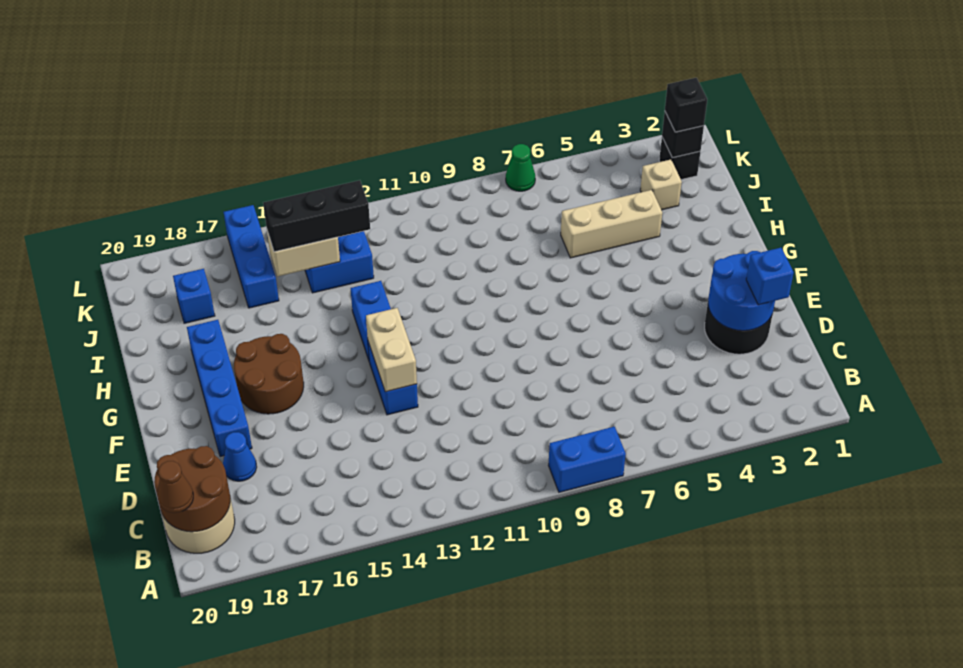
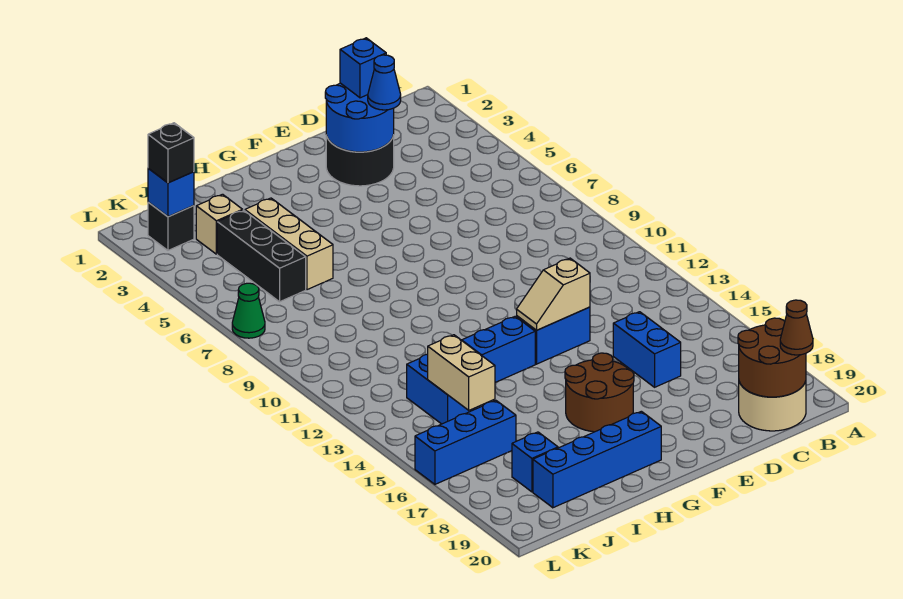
blue 1x2 brick [548,427,626,492] -> blue 1x2 brick moved to [613,312,681,387]
blue 1x1 cone [223,432,257,481] -> blue 1x1 cone moved to [368,55,401,110]
tan 1x2 brick [366,308,417,392] -> tan 1x2 slope [517,258,590,330]
blue 1x4 brick [187,320,252,457] -> blue 1x4 brick moved to [533,411,661,508]
black 1x3 brick [263,180,370,252] -> black 1x3 brick moved to [217,210,306,302]
black 1x1 brick [662,112,704,158] -> blue 1x1 brick [148,168,194,217]

